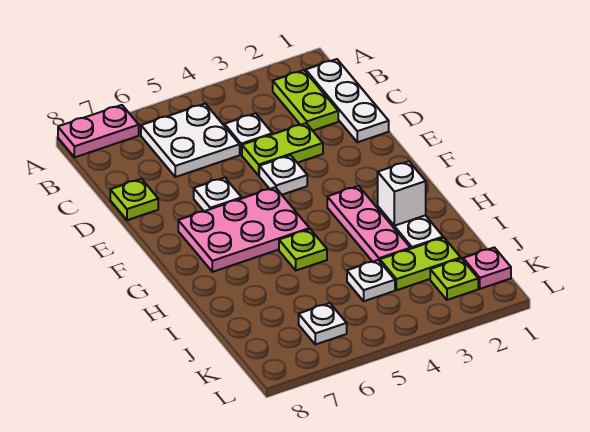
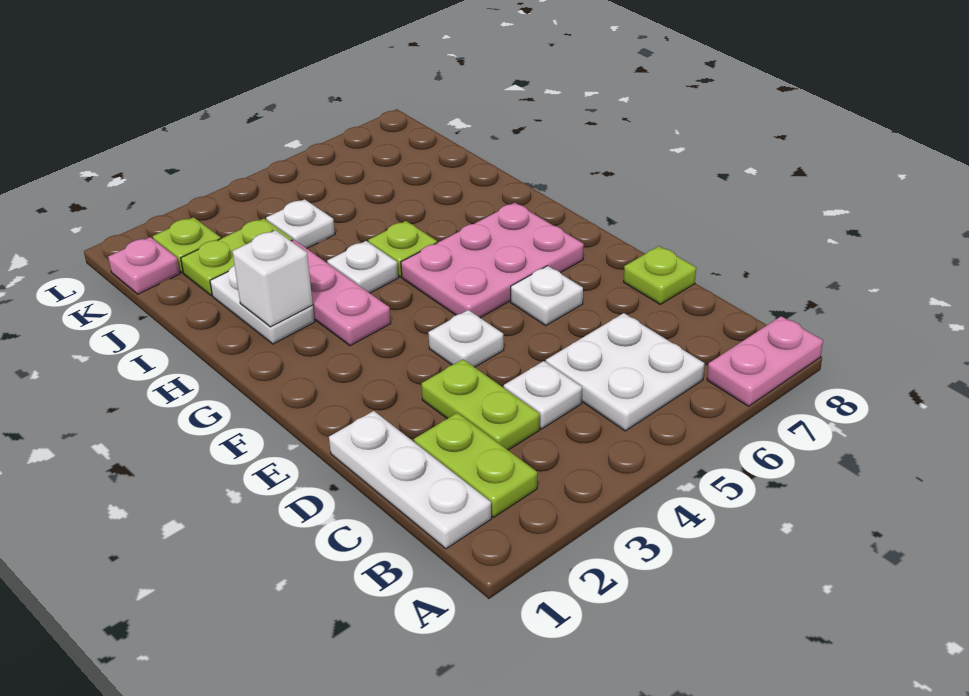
lime 1x2 plate [242,123,323,175] -> lime 1x2 plate turned to [421,359,540,450]
white 1x1 plate [299,303,347,345] -> white 1x1 plate moved to [327,241,398,293]

